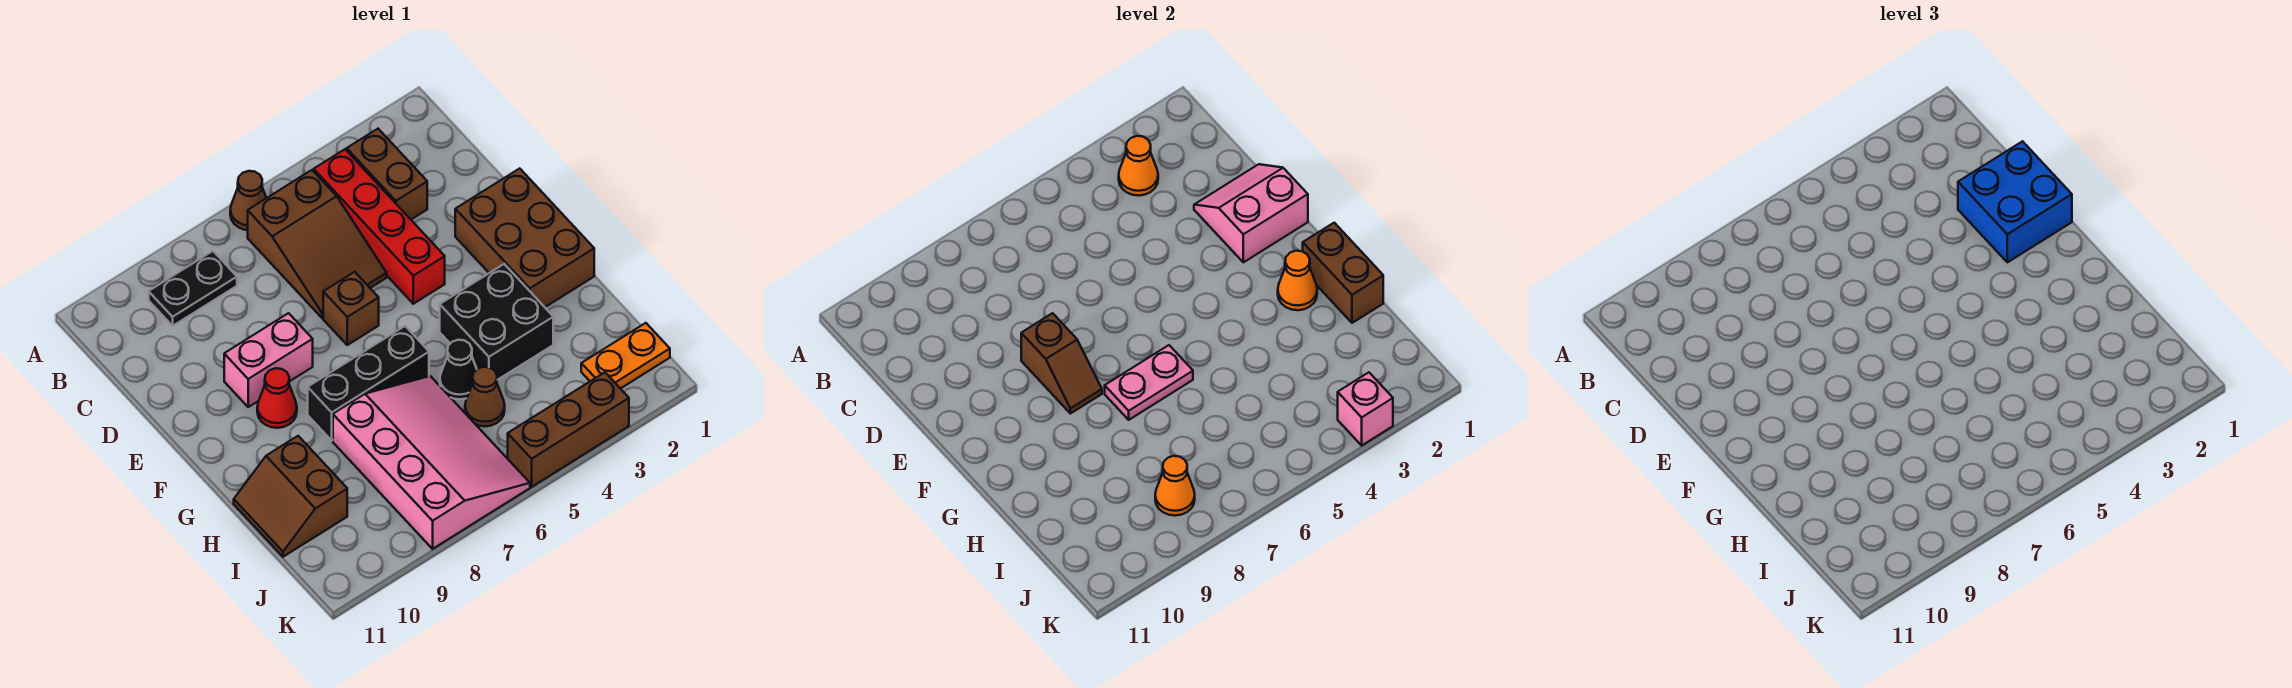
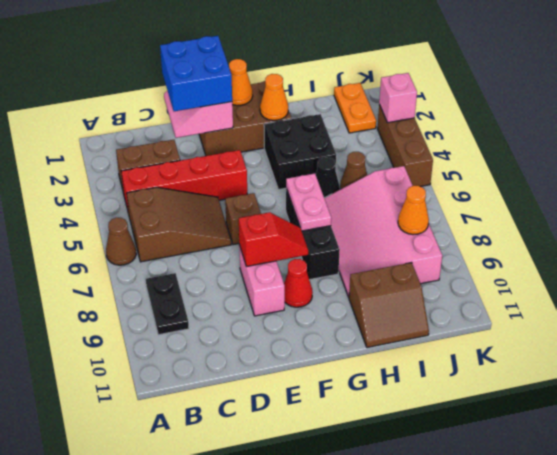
orange 1x1 cone [1119,136,1158,196] -> orange 1x1 cone moved to [229,59,253,105]
brown 1x2 slope [1021,313,1102,414] -> red 1x2 slope [239,212,308,267]
brown 1x2 brick [1303,223,1383,323] -> none
pink 3x4 slope [333,376,530,549] -> pink 3x4 slope turned to [324,166,442,297]

